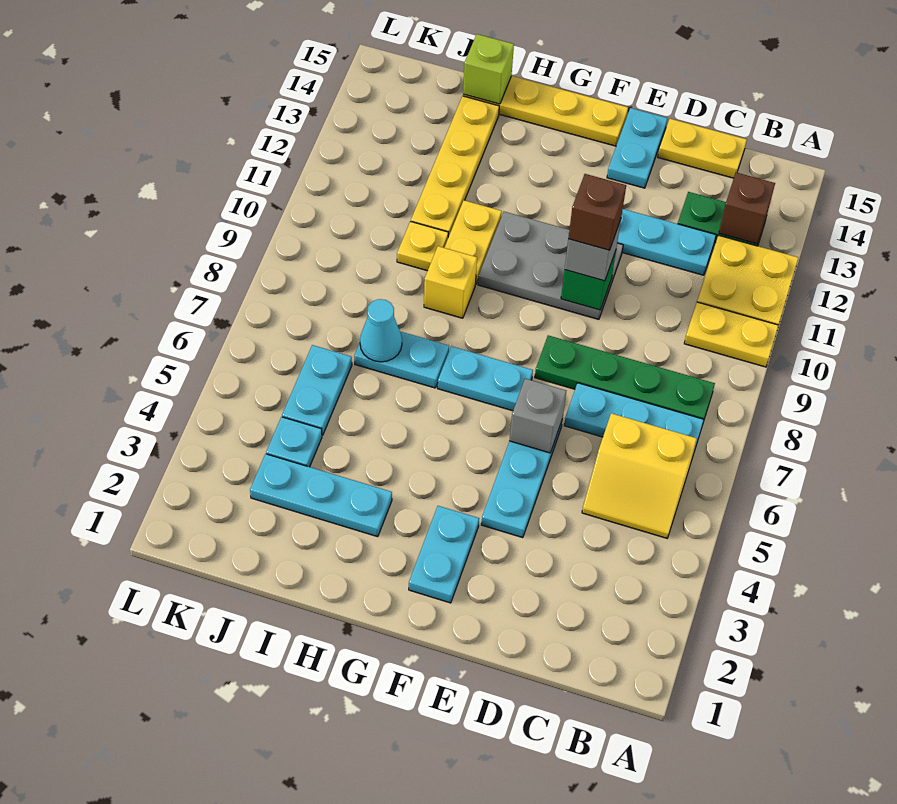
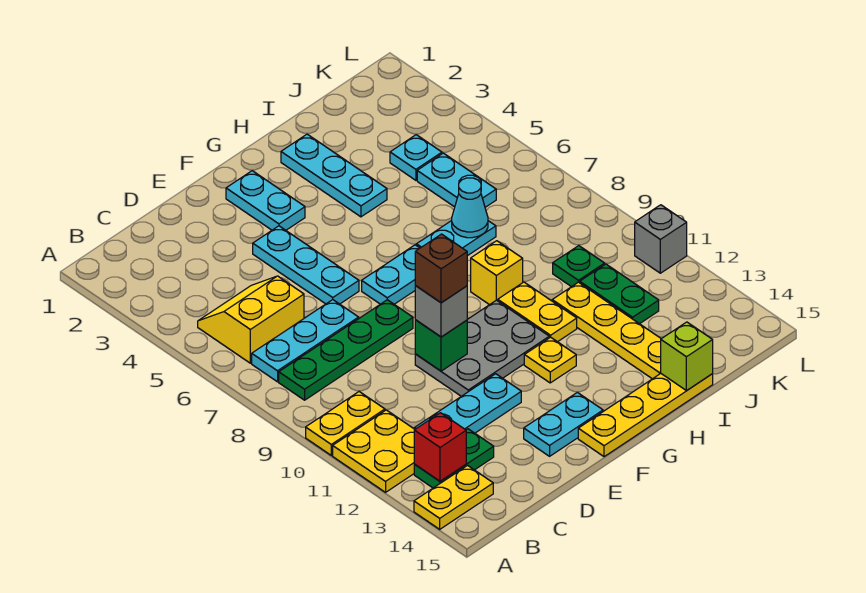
brown 1x1 brick [719,172,775,244] -> red 1x1 brick [414,413,466,481]
yellow 1x2 plate [658,119,747,178] -> yellow 1x2 plate moved to [414,466,493,529]
grey 1x1 brick [509,379,566,453] -> grey 1x1 brick moved to [635,205,687,273]
cyan 1x2 plate [607,108,667,188] -> cyan 1x2 plate turned to [524,392,603,456]
cyan 1x3 plate [250,454,392,537] -> cyan 1x3 plate turned to [281,134,387,217]
yellow 1x1 plate [397,221,448,271] -> yellow 1x1 plate moved to [524,337,576,383]
none -> green 1x1 plate [553,246,605,287]
none -> green 1x2 plate [580,264,659,324]

